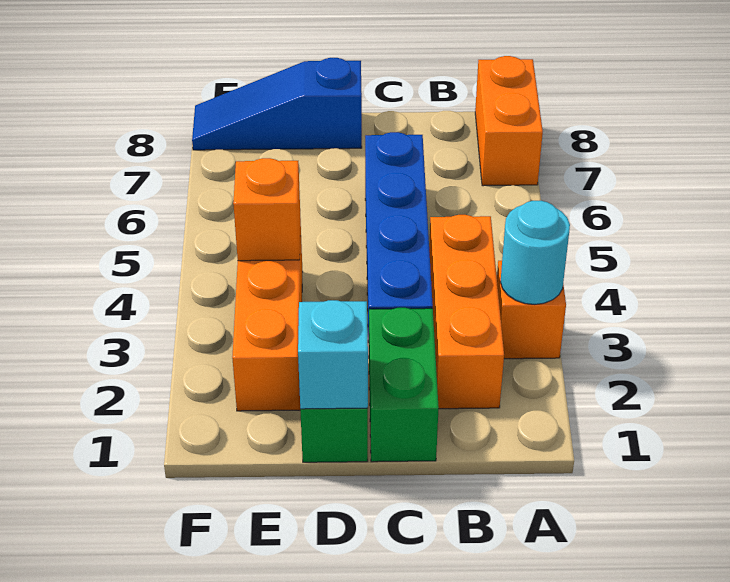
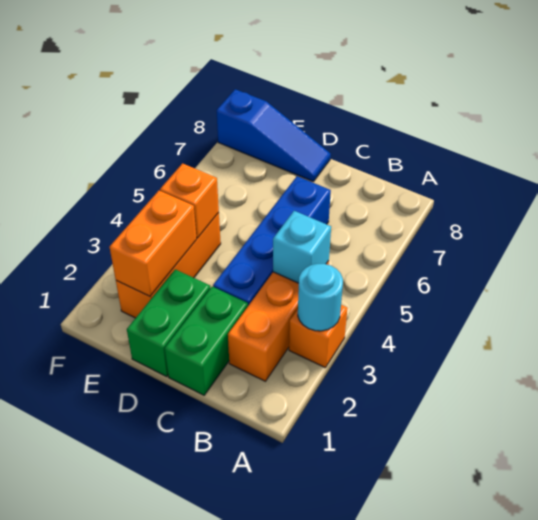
orange 1x2 brick [475,56,543,186] -> orange 1x2 brick moved to [110,191,197,296]
cyan 1x1 brick [298,300,368,409] -> cyan 1x1 brick moved to [273,211,331,283]
blue 1x3 slope [192,58,362,150] -> blue 1x3 slope turned to [216,89,331,182]

